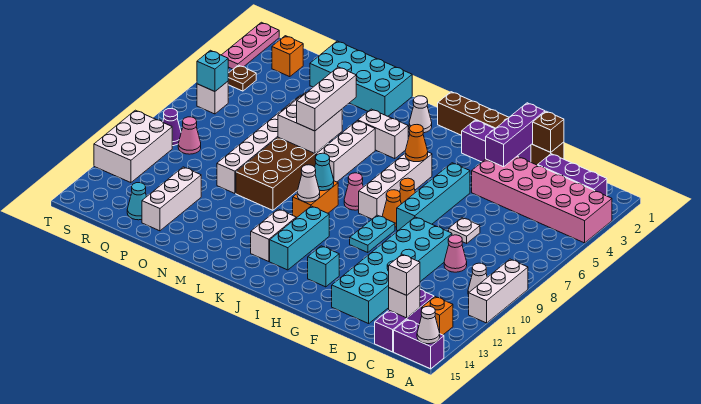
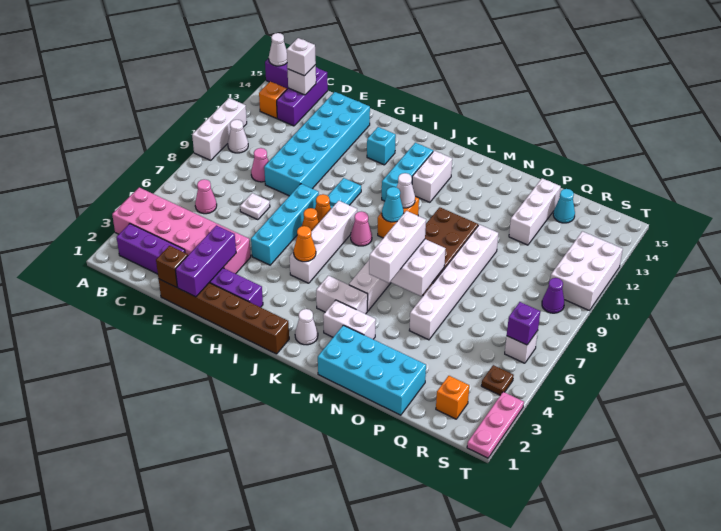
none -> white 1x2 brick [323,300,376,339]
pink 1x1 cone [178,117,201,154] -> pink 1x1 cone moved to [195,179,217,214]
cyan 1x1 brick [197,50,228,92] -> purple 1x1 brick [507,302,540,345]

